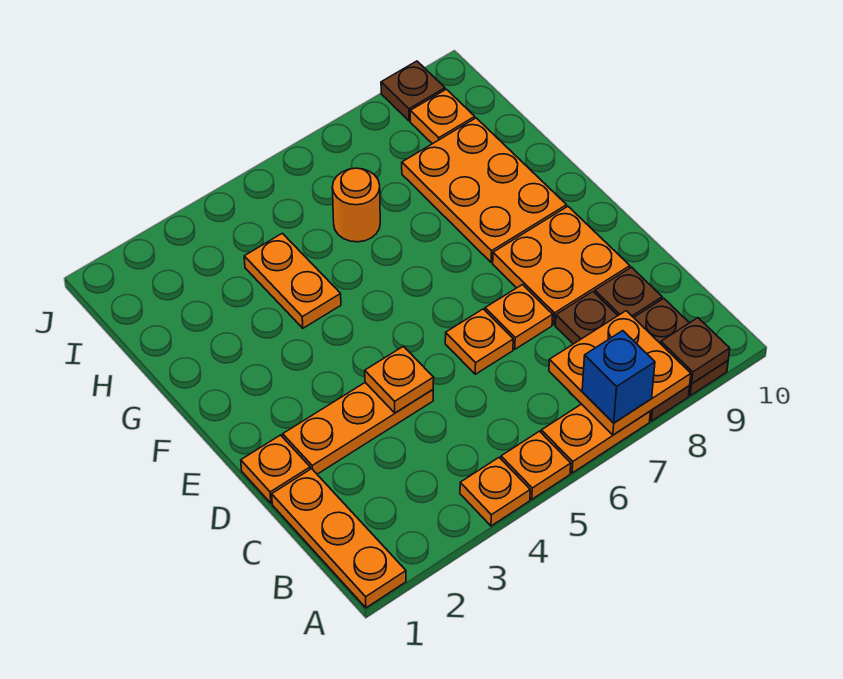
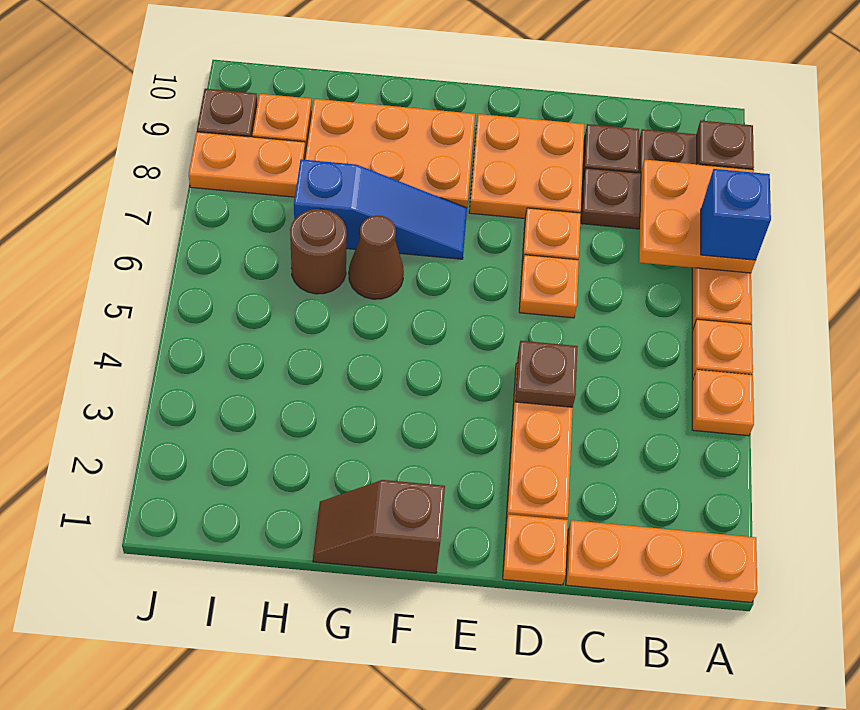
orange 1x1 plate [365,346,434,413] -> brown 1x1 plate [515,341,578,407]
none -> brown 1x2 slope [313,480,445,573]
none -> blue 1x3 slope [294,159,467,259]
orange 1x2 plate [244,233,341,328] -> orange 1x2 plate moved to [189,132,305,197]
none -> brown 1x1 cone [349,215,404,299]
orange 1x1 round brick [332,168,380,242] -> brown 1x1 round brick [290,209,347,294]

